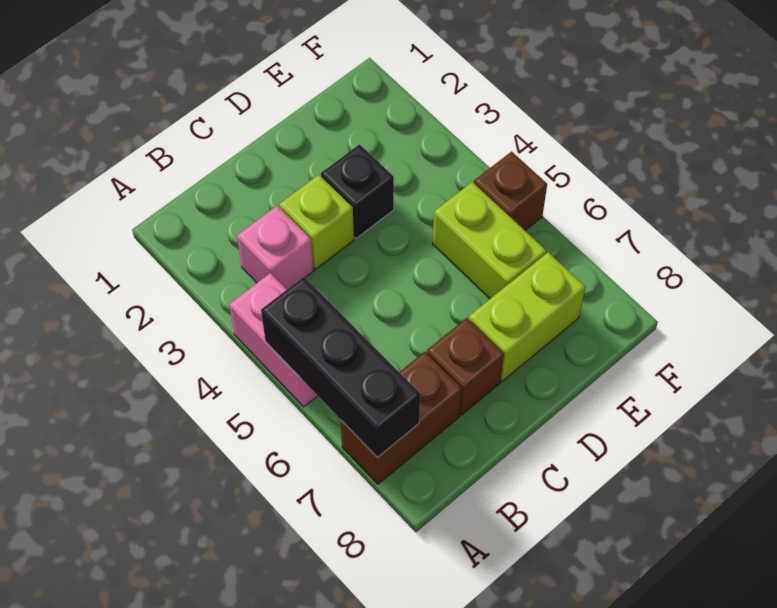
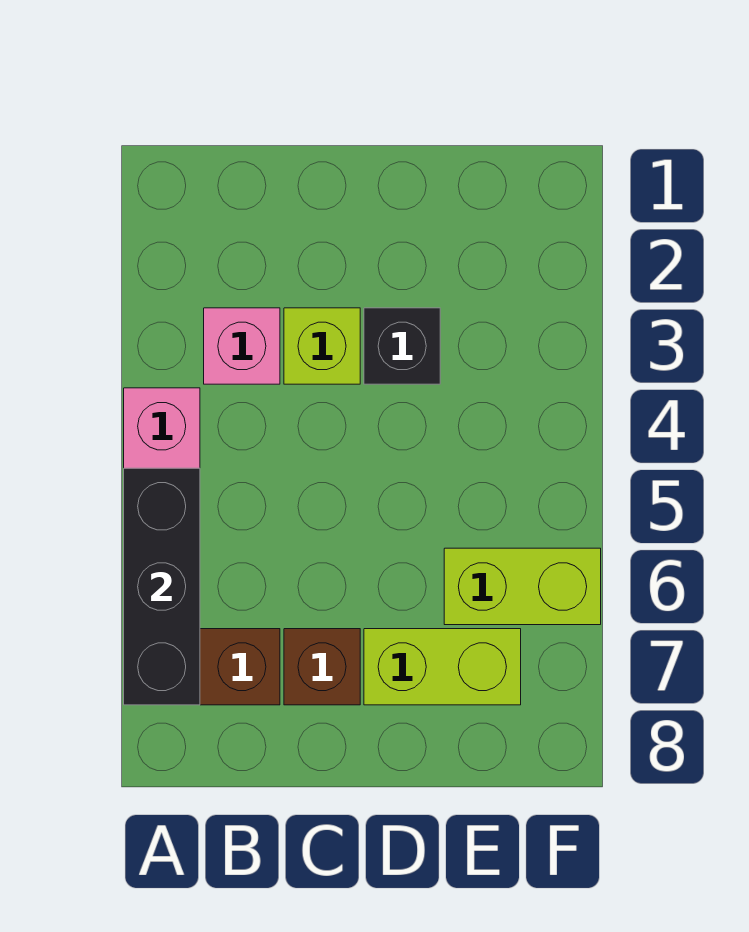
lime 1x2 brick [433,182,546,299] -> lime 1x2 brick turned to [444,548,601,625]
brown 1x1 brick [474,152,547,231] -> none

